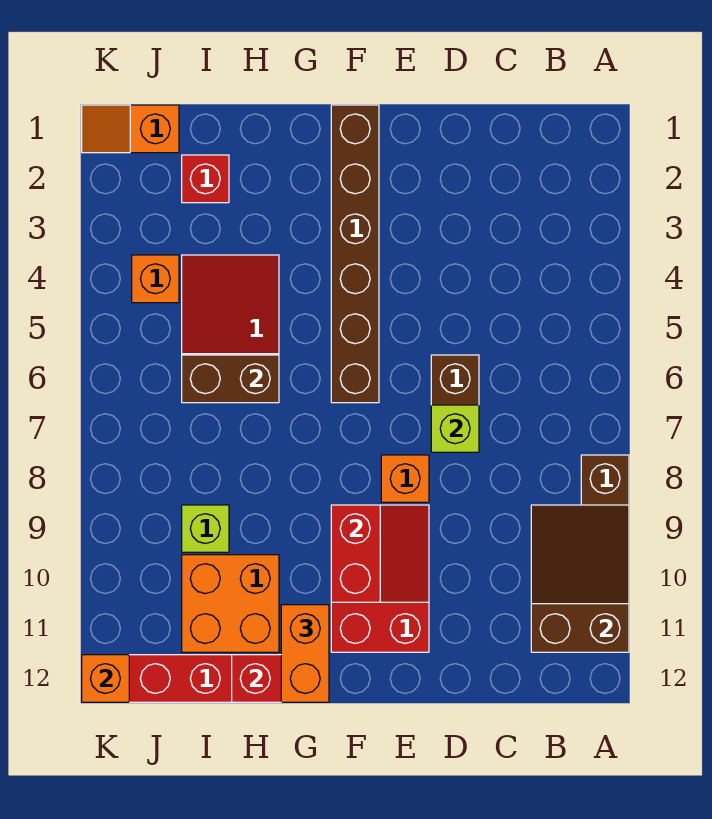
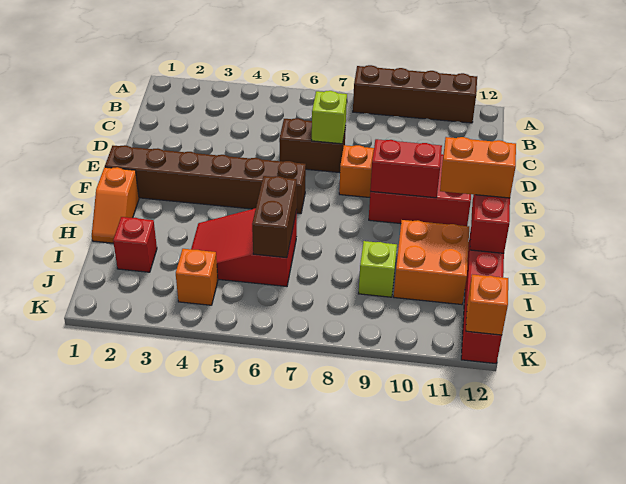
brown 2x3 slope [531,505,629,652] -> none
orange 1x2 slope [82,105,179,153] -> orange 1x2 slope moved to [92,167,139,243]

